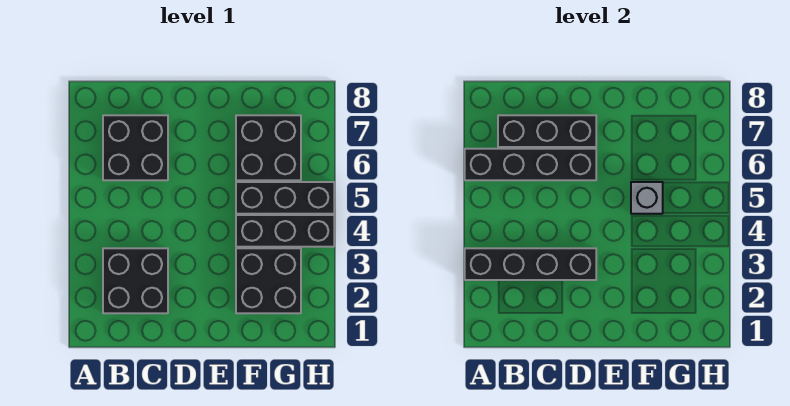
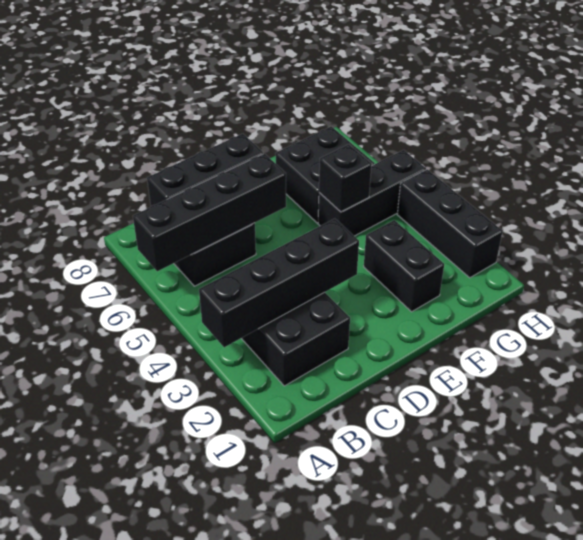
black 2x2 brick [236,248,301,313] -> black 1x2 brick [364,220,444,312]
black 1x3 brick [236,215,334,247] -> black 1x3 brick turned to [397,169,503,278]
grey 1x1 brick [631,182,663,214] -> black 1x1 brick [319,144,371,212]

